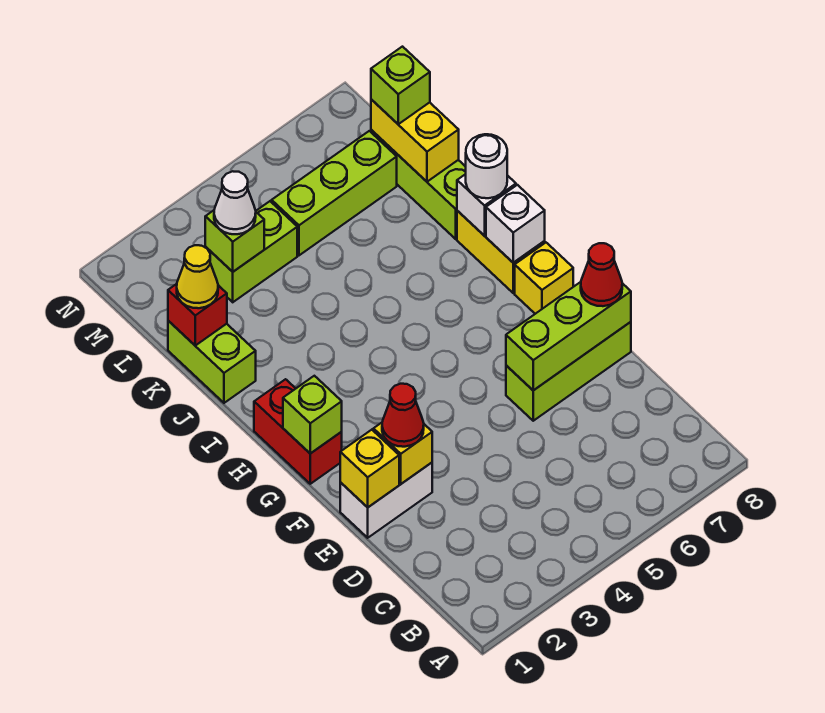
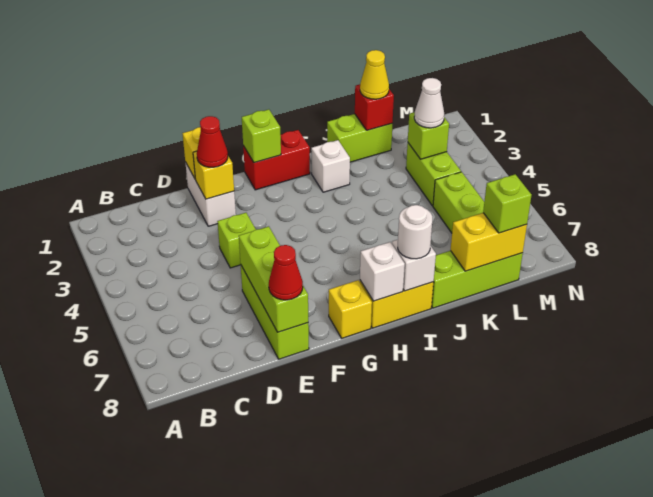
none -> lime 1x1 brick [217,213,256,268]
none -> white 1x1 brick [311,140,350,192]

